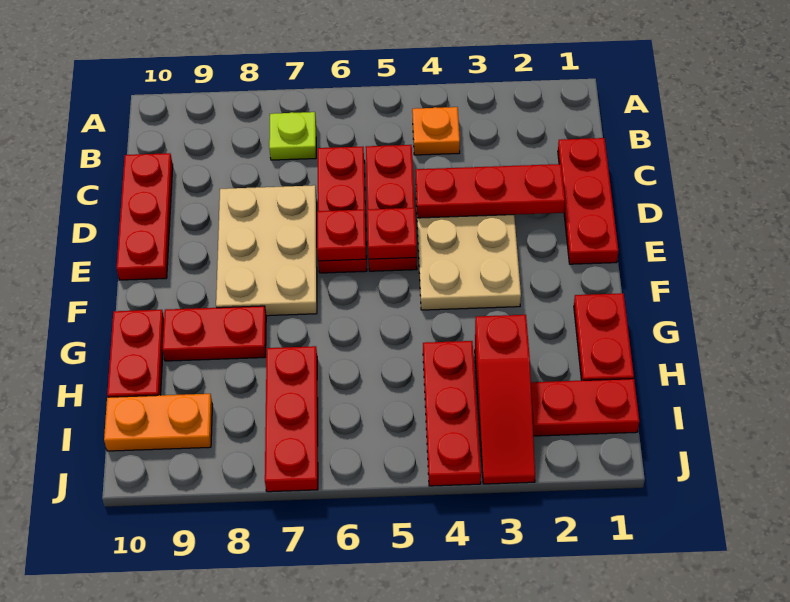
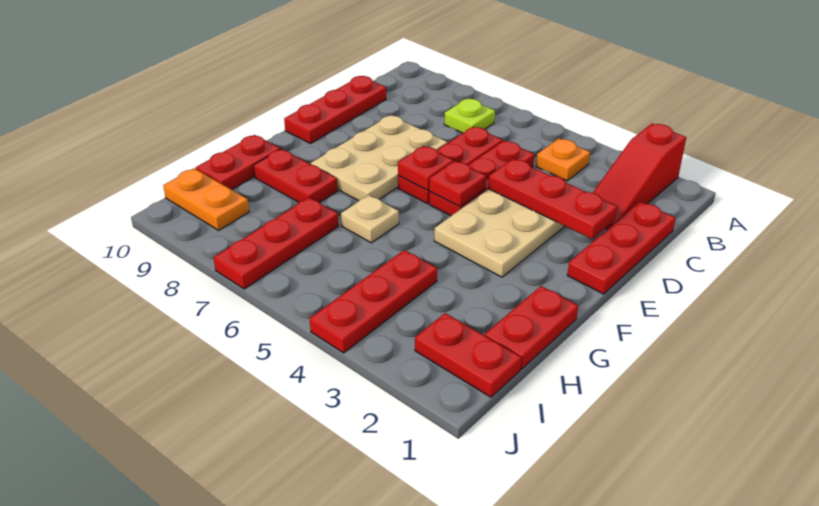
none -> tan 1x1 plate [341,195,399,243]
red 1x3 slope [475,315,535,484] -> red 1x3 slope moved to [593,123,686,229]

